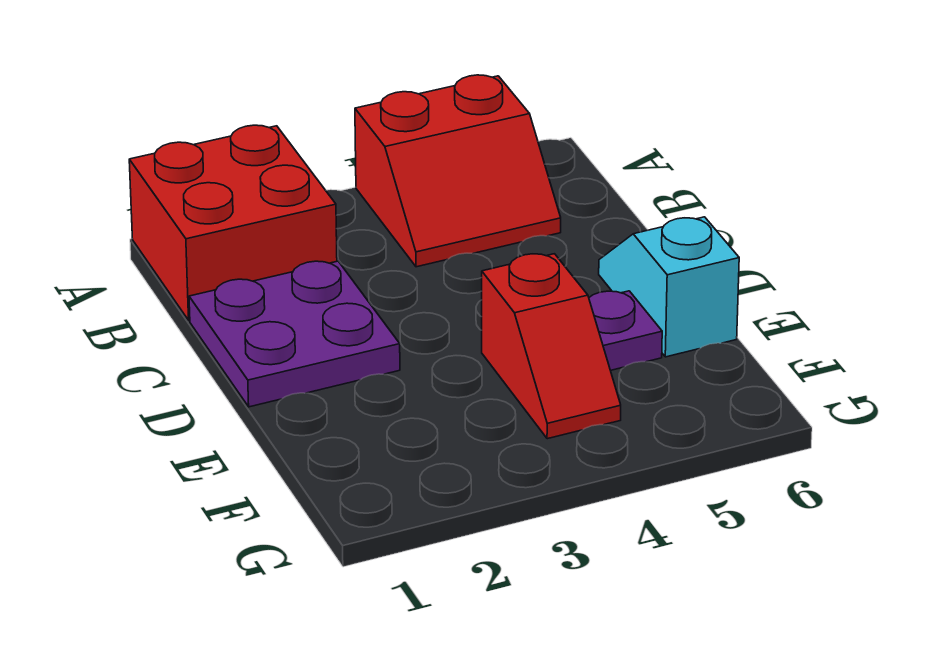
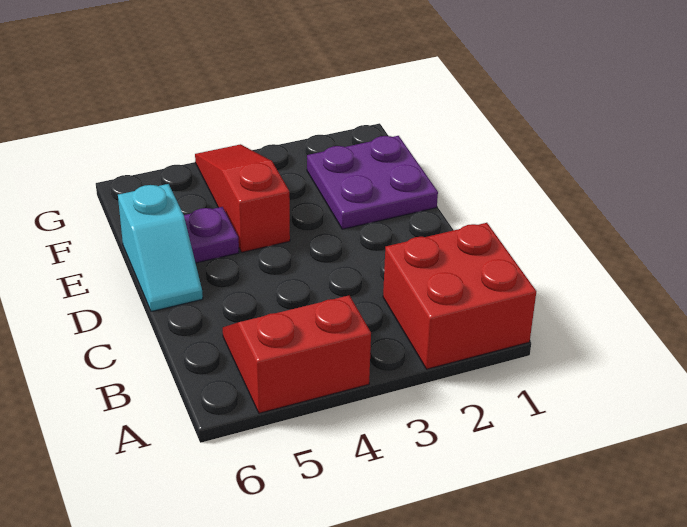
purple 2x2 plate [189,261,400,407] -> purple 2x2 plate moved to [307,136,438,229]
red 1x2 slope [482,254,621,439] -> red 1x3 slope [195,144,290,252]

